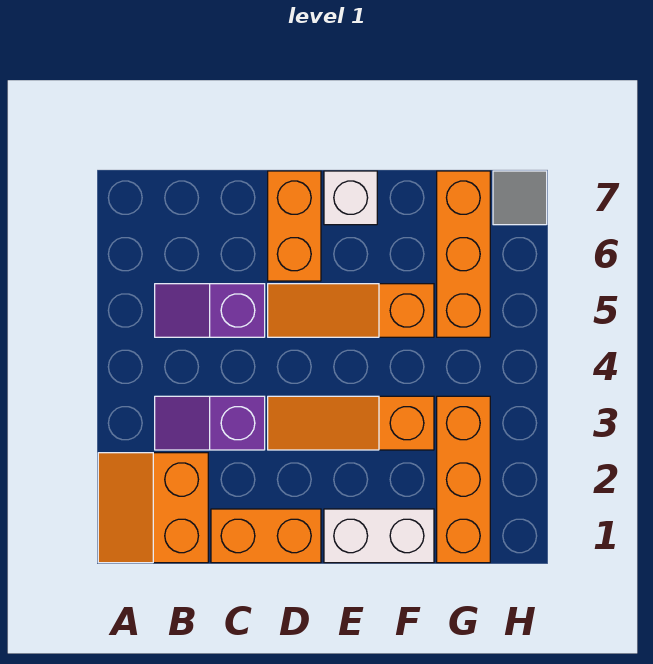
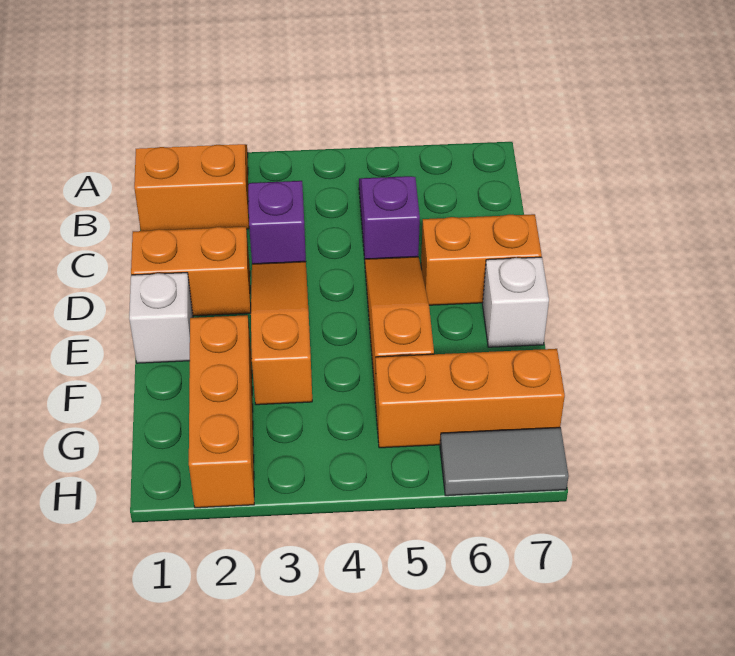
orange 1x2 brick [211,509,321,563] -> orange 1x2 brick turned to [131,227,251,316]
white 1x2 brick [324,509,434,563] -> white 1x1 brick [129,273,193,363]
orange 1x3 brick [437,396,490,563] -> orange 1x3 brick turned to [189,315,254,508]
grey 1x1 tile [493,171,547,225] -> grey 1x2 tile [440,428,569,496]

